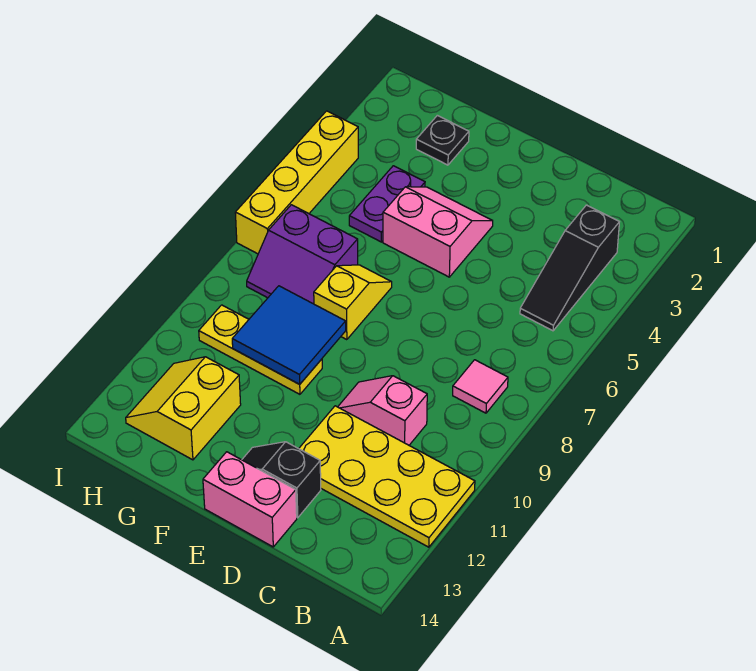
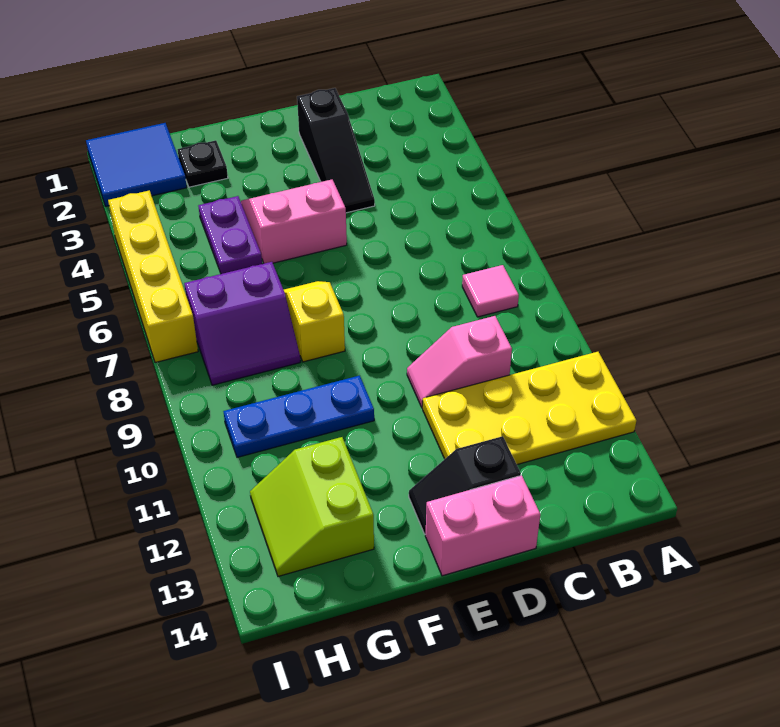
black 1x3 slope [520,205,619,331] -> black 1x3 slope moved to [297,88,375,213]
blue 2x2 tile [232,286,346,384] -> blue 2x2 tile moved to [86,123,187,206]
yellow 1x3 plate [199,305,322,394] -> blue 1x3 plate [223,376,374,457]
yellow 2x2 slope [126,357,241,460] -> lime 2x2 slope [250,437,374,576]

